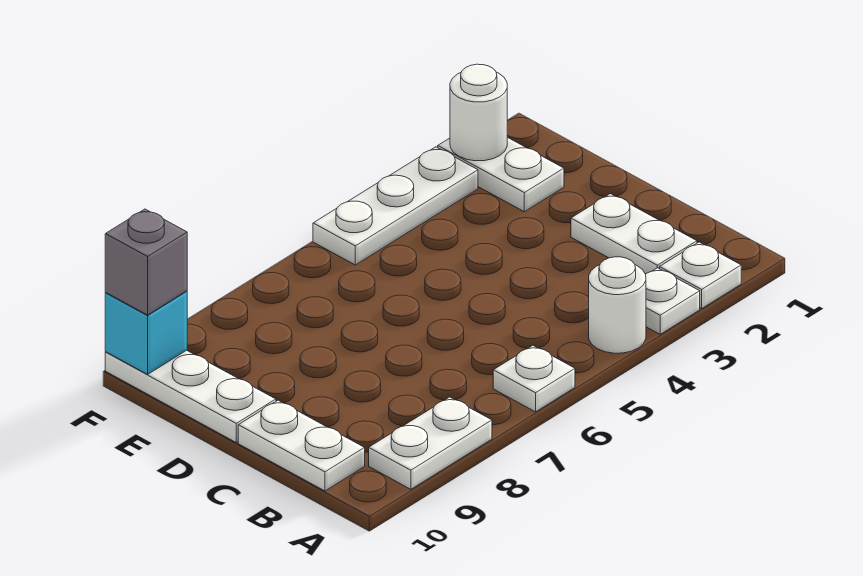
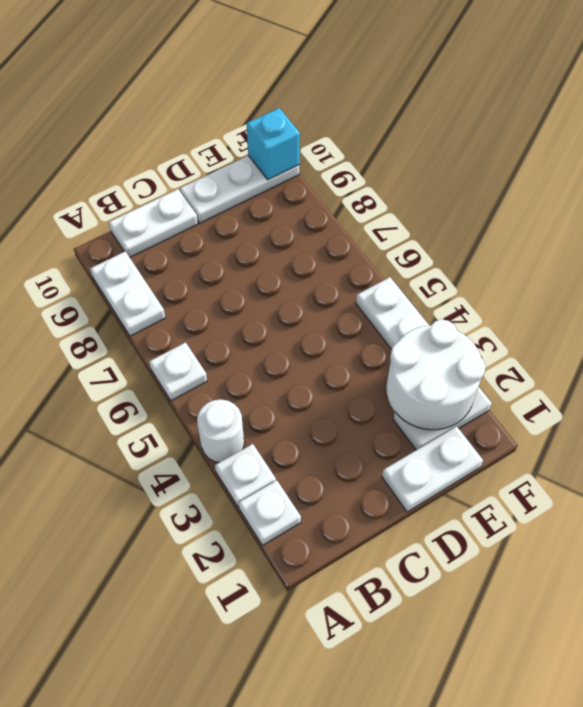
white 1x2 plate [571,194,697,274] -> white 1x2 plate moved to [382,426,483,512]
white 1x1 round brick [450,64,507,161] -> white 2x2 round brick [386,320,486,430]
grey 1x1 brick [105,209,187,315] -> none

